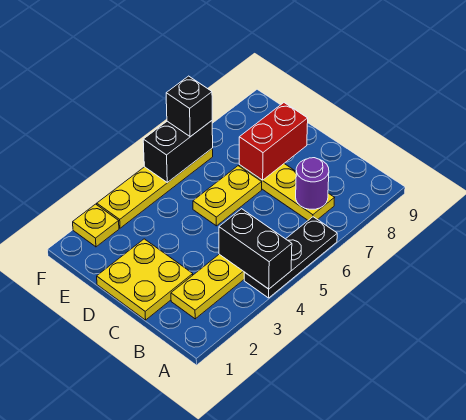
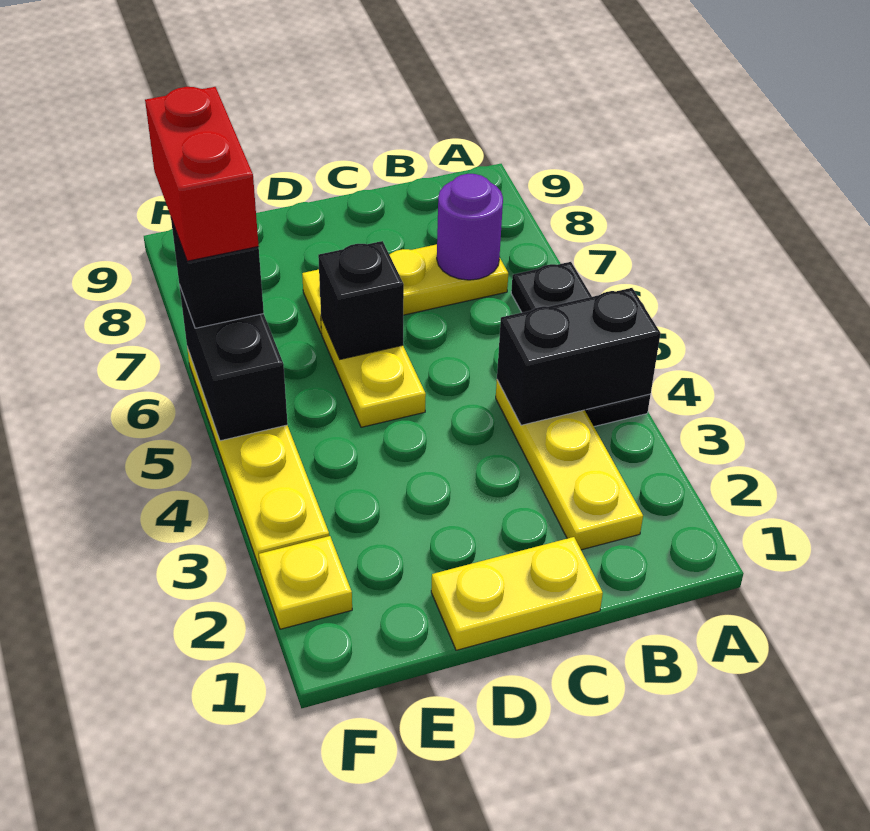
yellow 2x2 plate [97,239,193,320] -> yellow 1x2 plate [431,537,603,650]
none -> black 1x1 brick [318,241,404,359]
red 1x2 brick [239,103,308,180] -> red 1x2 brick moved to [145,87,259,261]

